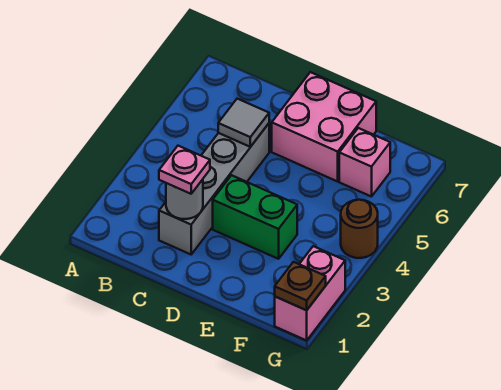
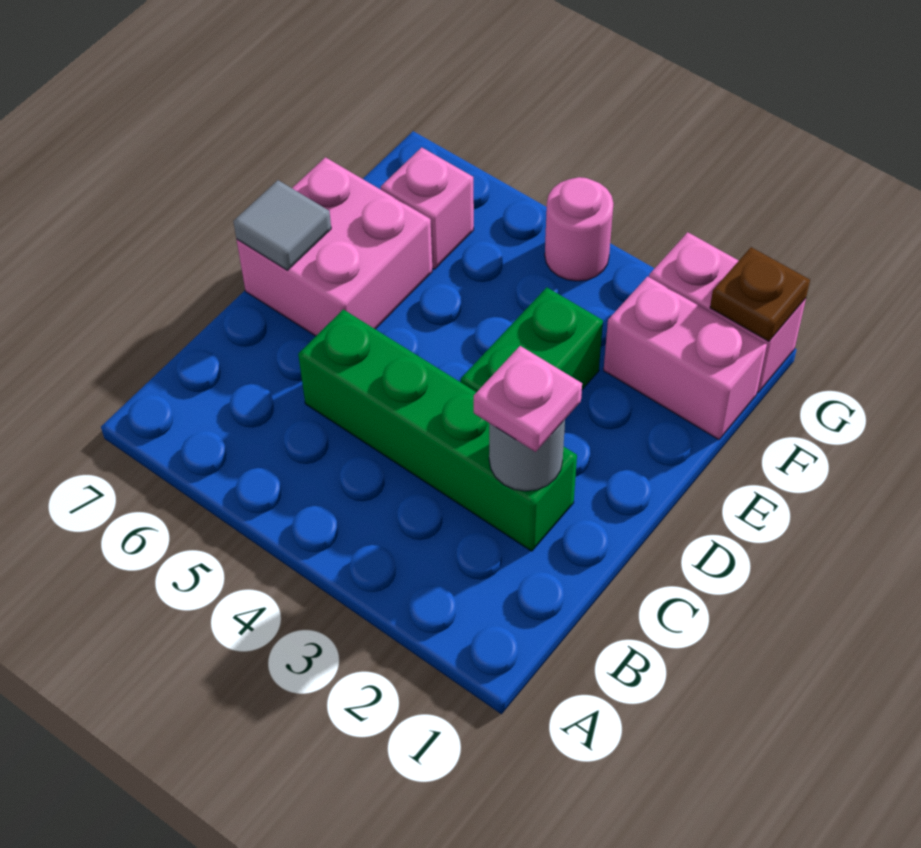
grey 1x4 brick [159,124,269,254] -> green 1x4 brick [298,309,577,551]
grey 1x1 tile [218,99,269,147] -> grey 1x1 tile moved to [233,180,331,270]
none -> pink 1x2 brick [604,276,767,440]
brown 1x1 round brick [341,200,378,258] -> pink 1x1 round brick [545,177,614,281]

